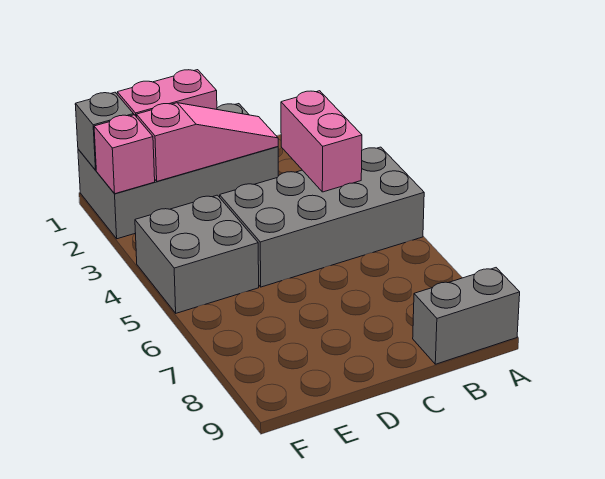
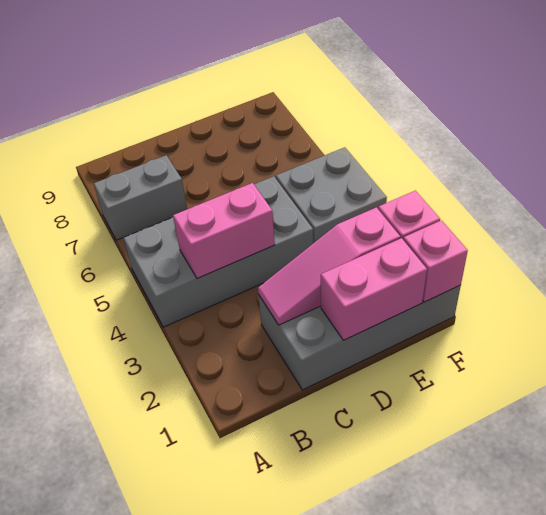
grey 1x2 brick [413,268,520,364] -> grey 1x2 brick moved to [94,155,187,240]
pink 1x2 brick [281,91,362,192] -> pink 1x2 brick turned to [173,183,275,279]
grey 1x1 brick [75,92,134,170] -> pink 1x1 brick [403,220,468,302]

